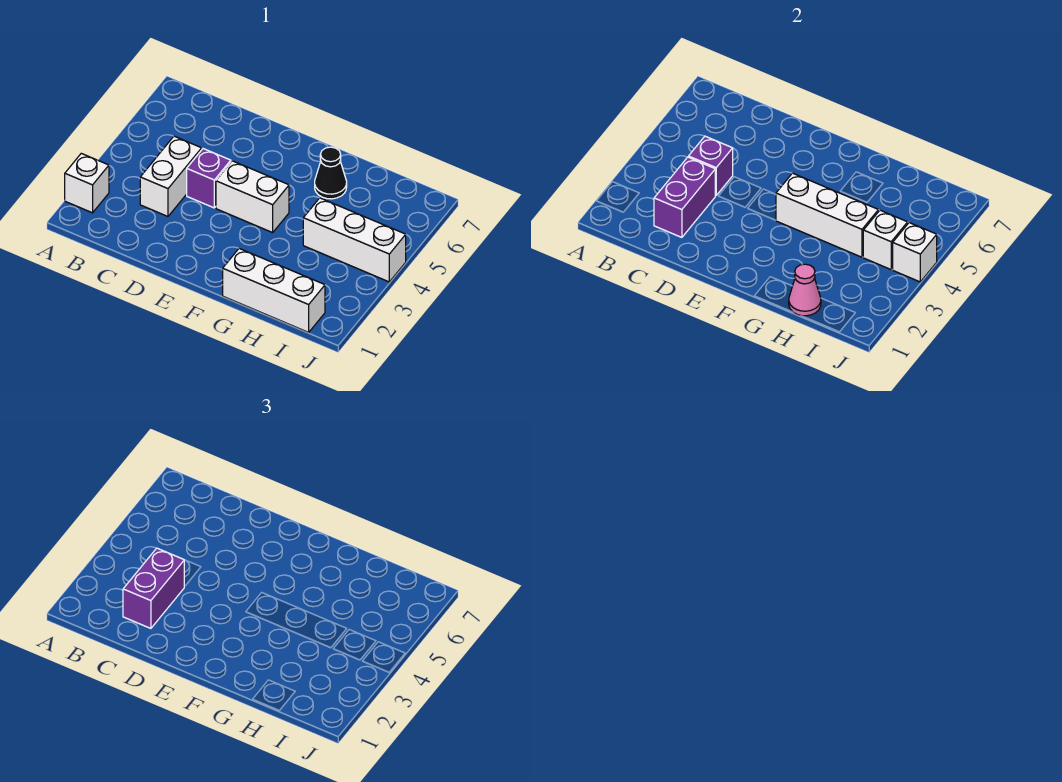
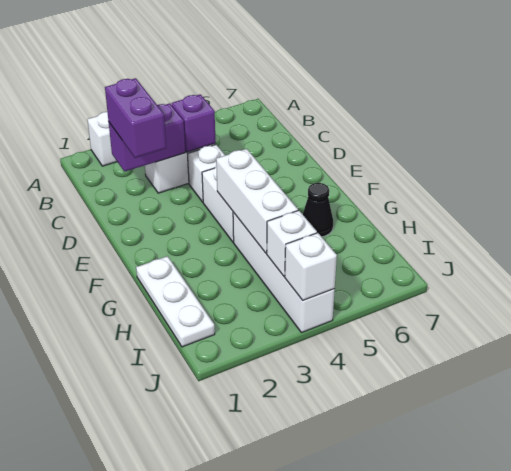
purple 1x2 brick [123,548,184,628] -> purple 1x2 brick turned to [105,78,166,158]
purple 1x1 brick [187,149,231,208] -> white 1x1 brick [188,145,225,202]
white 1x3 brick [223,249,325,332] -> white 1x3 plate [136,256,215,347]
pink 1x1 cone [789,264,821,316] -> none
white 1x3 brick [303,198,406,282] -> white 1x4 brick [233,212,335,333]

